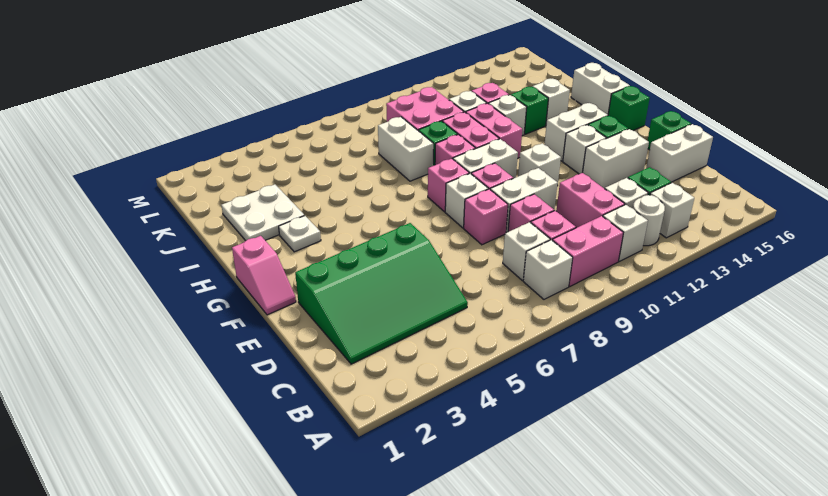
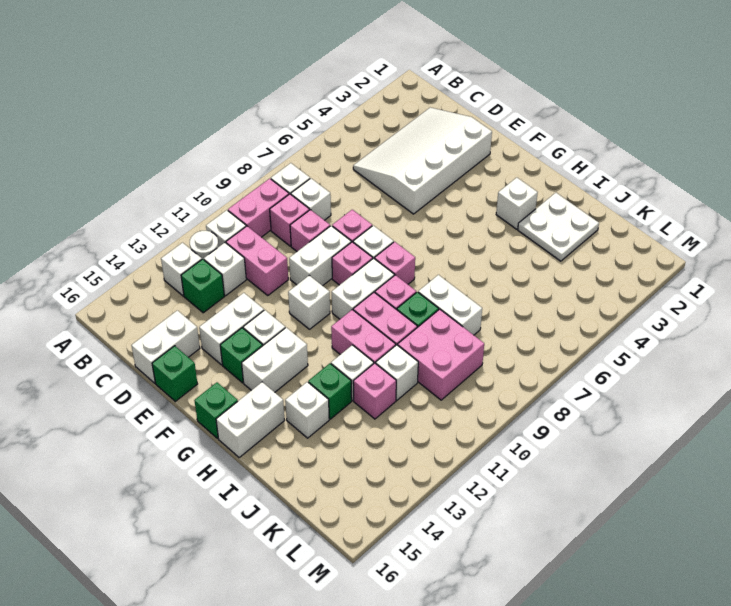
green 3x4 slope [295,223,468,364] -> white 3x4 slope [353,108,492,214]
pink 1x2 slope [232,236,296,315] -> none
white 1x1 plate [279,216,321,252] -> white 1x1 brick [496,178,538,229]
white 1x2 brick [571,63,630,115] -> white 1x2 brick turned to [216,382,285,457]

